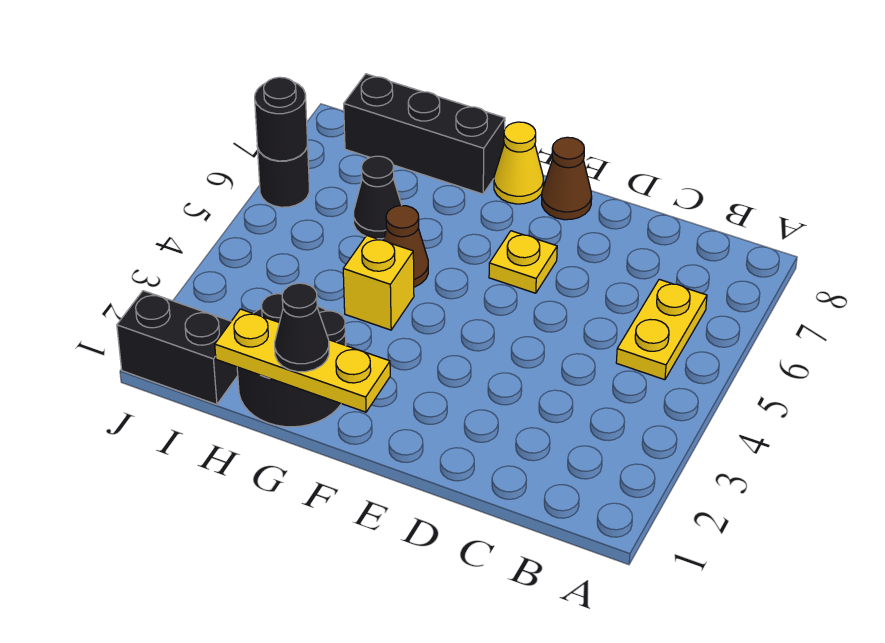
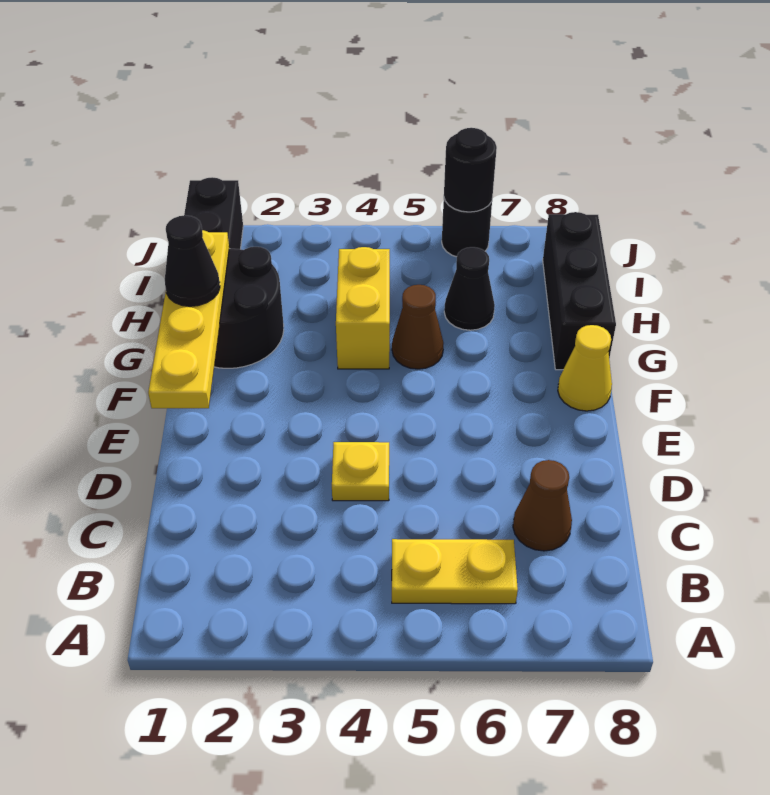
yellow 1x1 plate [489,231,557,293] -> yellow 1x1 plate moved to [332,442,389,501]
brown 1x1 cone [542,137,592,220] -> brown 1x1 cone moved to [513,460,572,551]
yellow 1x3 plate [215,309,390,412] -> yellow 1x4 plate [148,230,229,408]
yellow 1x1 brick [343,236,414,330] -> yellow 1x2 brick [336,247,390,369]

